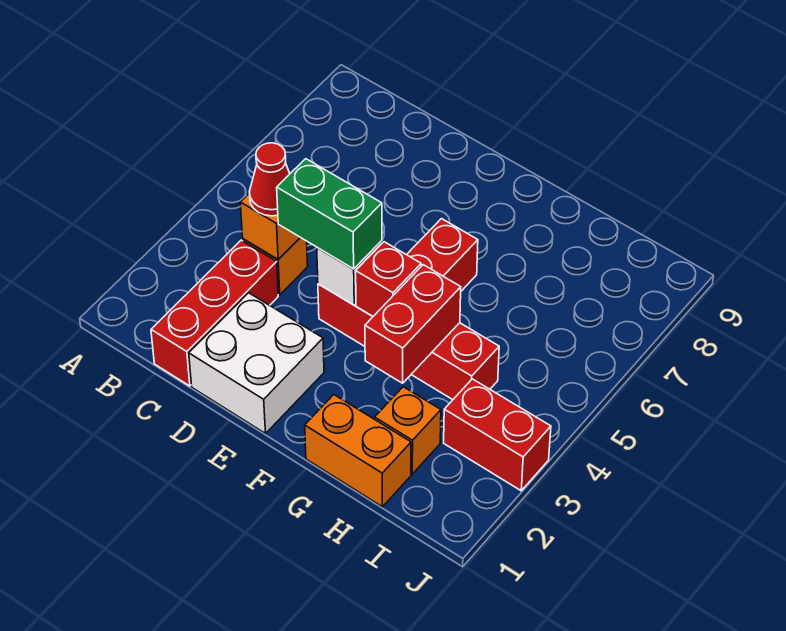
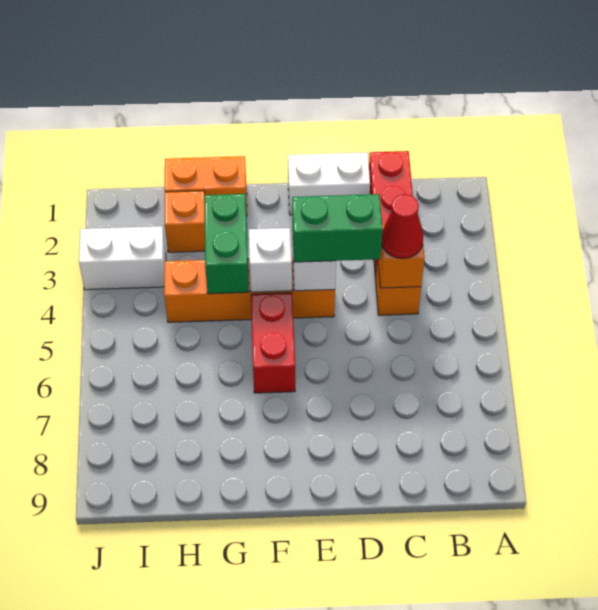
white 2x2 brick [189,293,324,433] -> white 1x2 brick [288,152,370,215]
red 1x4 brick [318,284,499,400] -> orange 1x4 brick [164,257,335,322]
red 1x1 brick [356,242,421,316] -> white 1x1 brick [249,228,292,292]
red 1x2 brick [365,265,461,383] -> green 1x2 brick [204,194,249,294]
red 1x2 brick [444,379,551,491] -> white 1x2 brick [79,226,166,290]

